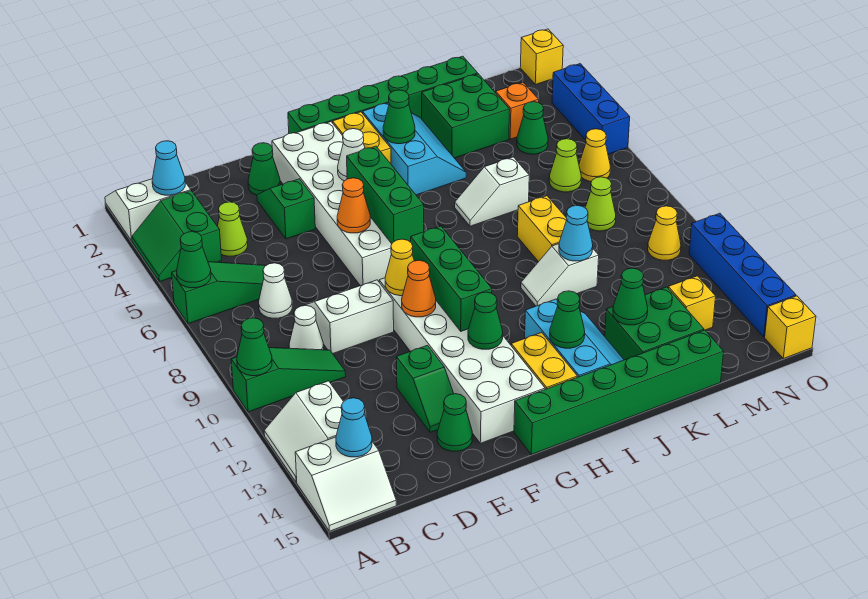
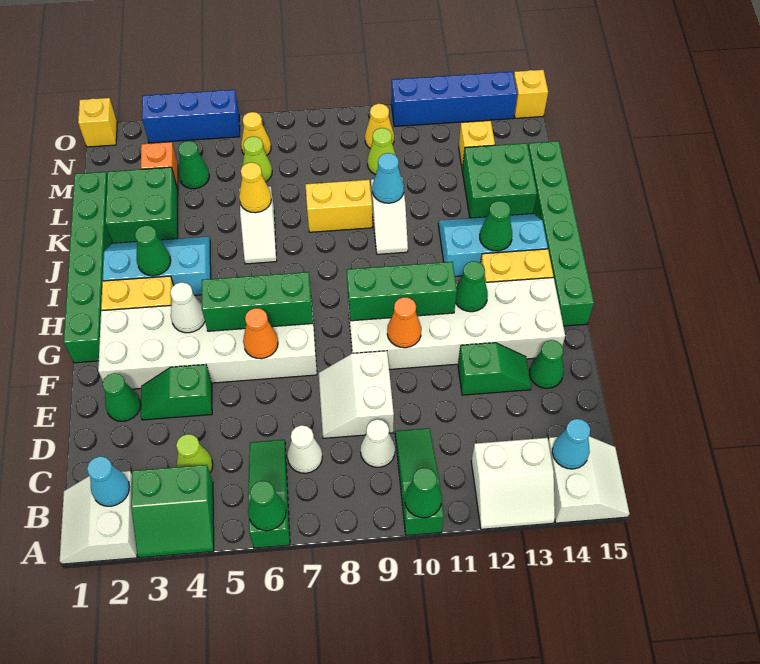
yellow 1x1 cone [385,239,414,296] -> yellow 1x1 cone moved to [239,162,271,213]
green 1x1 cone [613,268,648,325] -> none
lime 1x1 cone [585,177,616,231] -> lime 1x1 cone moved to [367,128,396,174]

